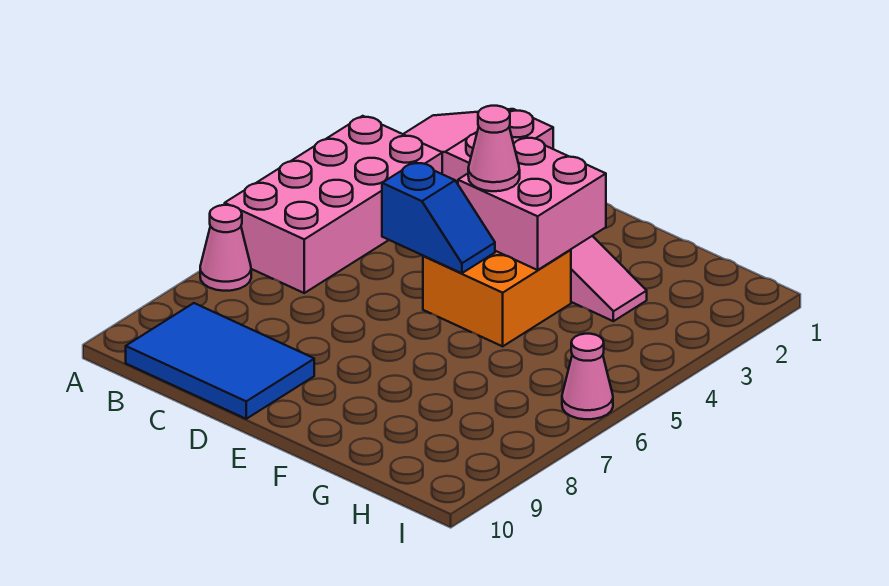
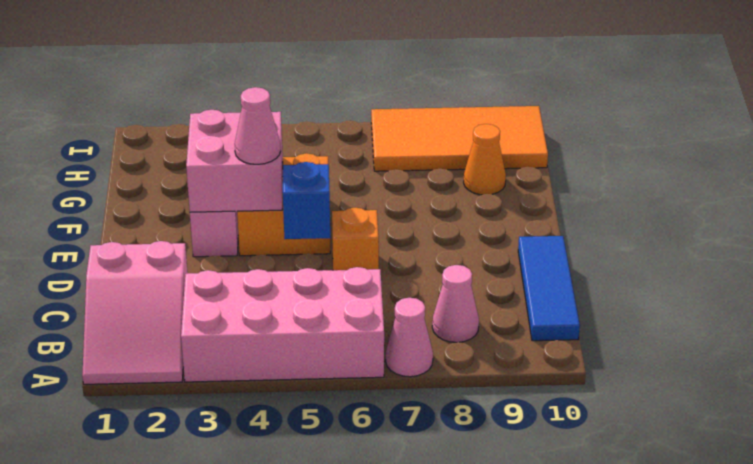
blue 2x3 tile [126,303,314,419] -> blue 1x3 tile [518,236,580,341]
none -> orange 1x1 brick [332,208,379,270]
none -> orange 1x1 cone [464,124,506,195]
none -> orange 2x4 tile [371,106,548,171]
pink 1x1 cone [562,334,613,419] -> pink 1x1 cone moved to [432,265,479,342]

